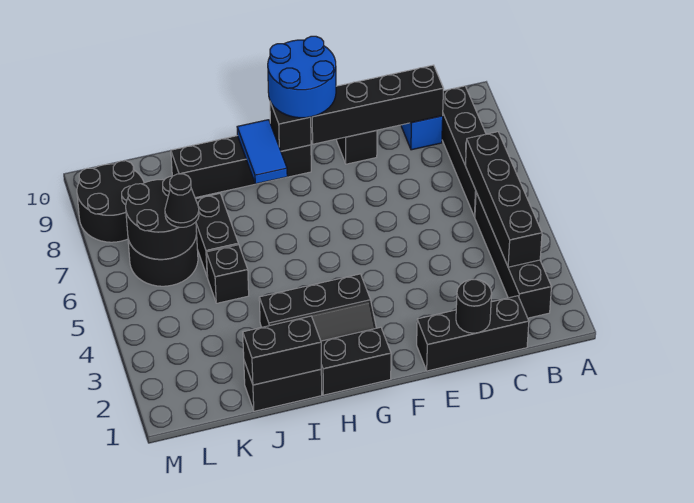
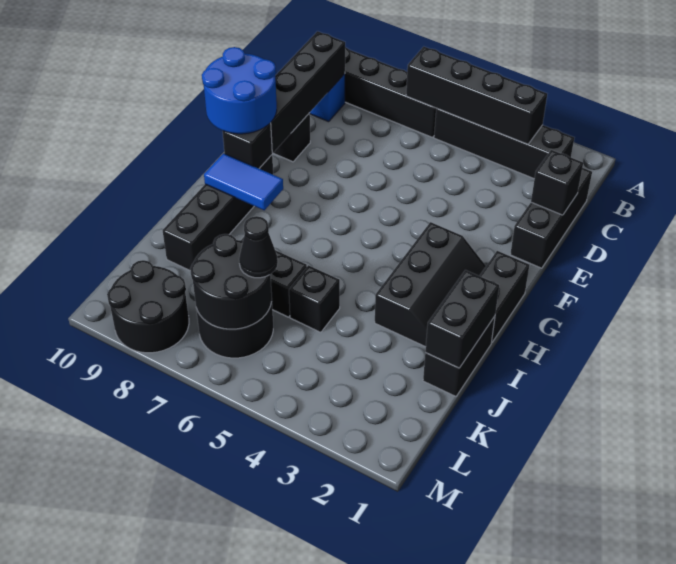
black 1x1 round brick [456,279,492,333] -> black 1x1 brick [531,150,583,215]

